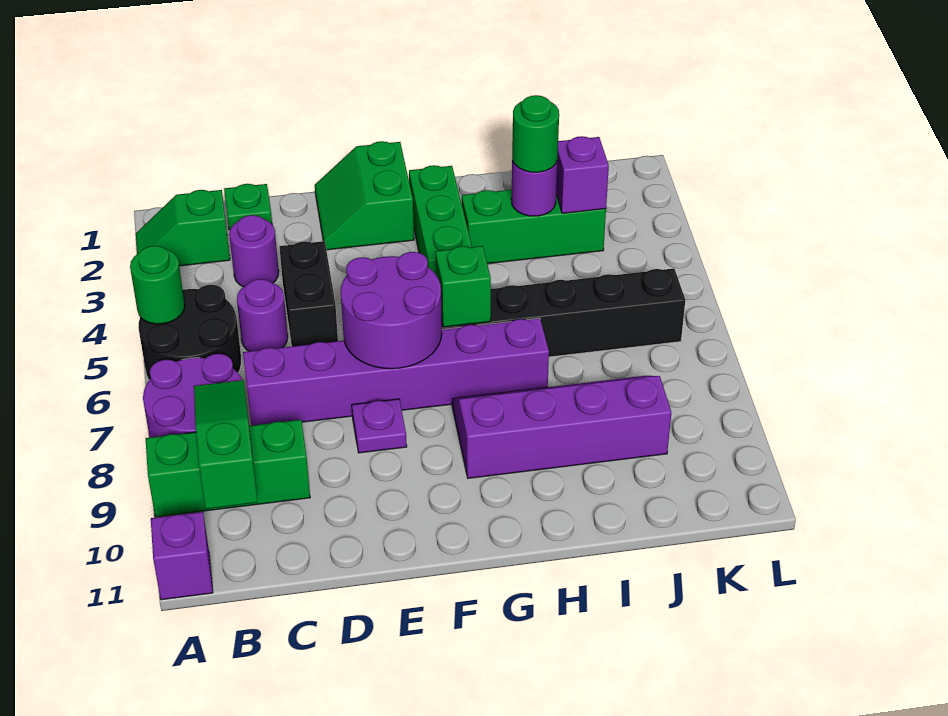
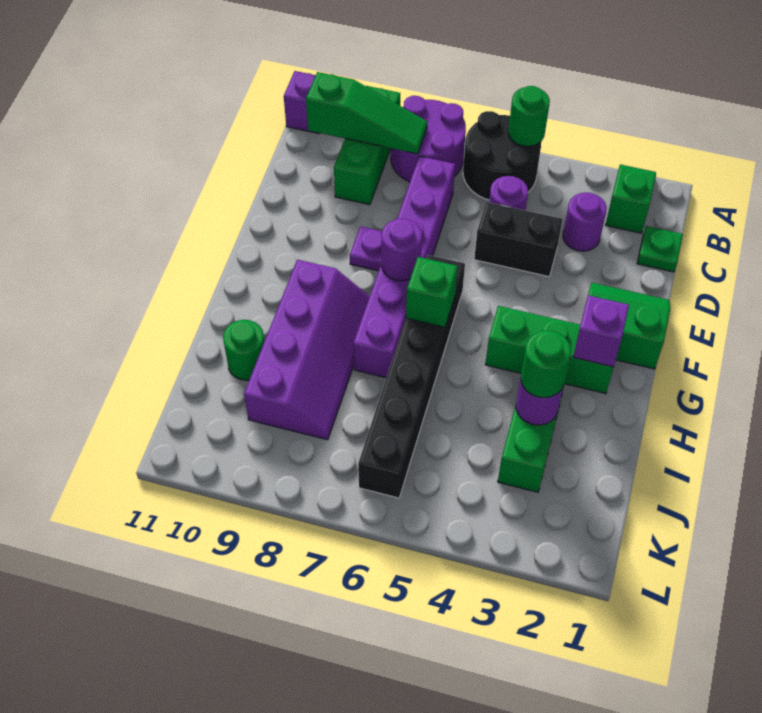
purple 2x2 round brick [341,252,442,369] -> purple 1x1 round brick [382,219,422,281]
none -> green 1x1 round brick [223,320,265,380]
purple 1x1 brick [556,136,609,213] -> purple 1x1 brick moved to [573,295,629,367]

